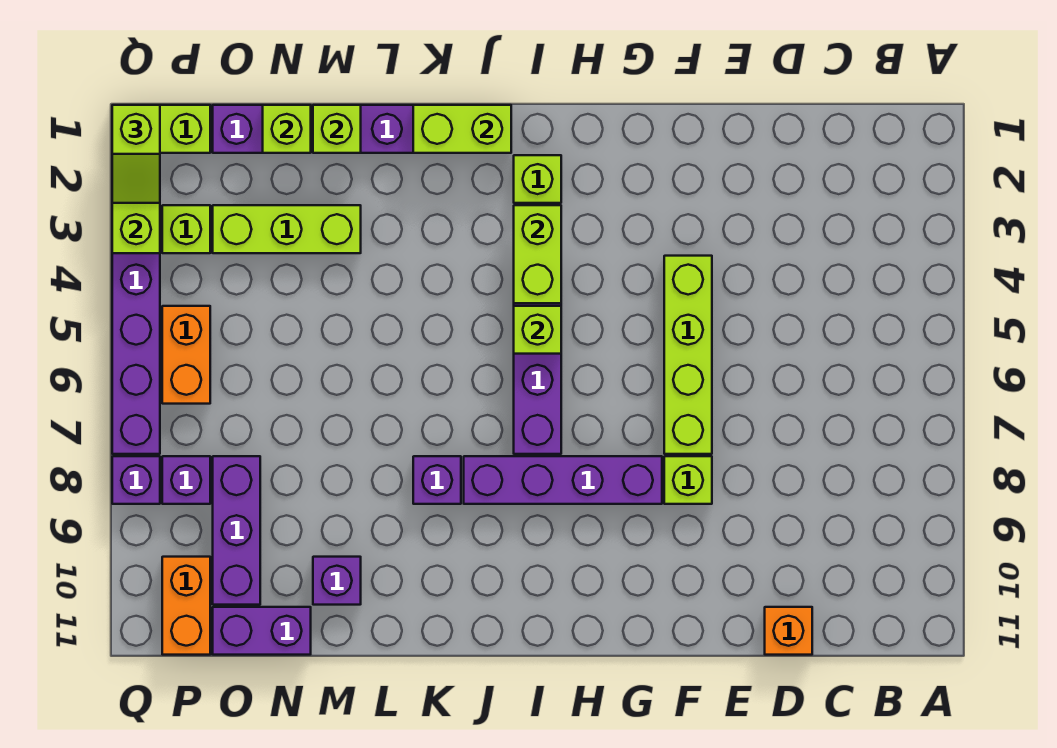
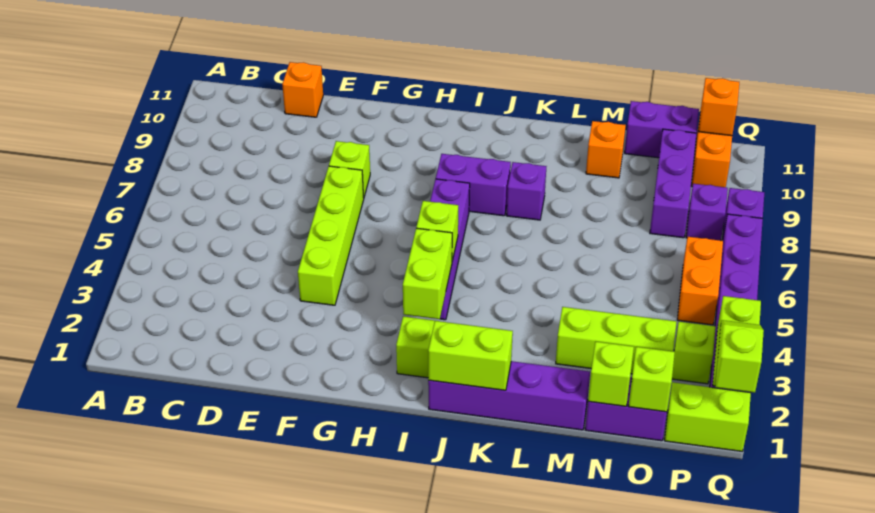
purple 1x4 brick [464,456,662,504] -> purple 1x2 brick [436,154,511,216]
lime 1x1 brick [313,105,361,153] -> lime 1x1 brick moved to [629,347,675,412]
purple 1x1 brick [313,557,361,605] -> orange 1x1 brick [586,121,626,178]
none -> orange 1x1 brick [698,78,739,136]

